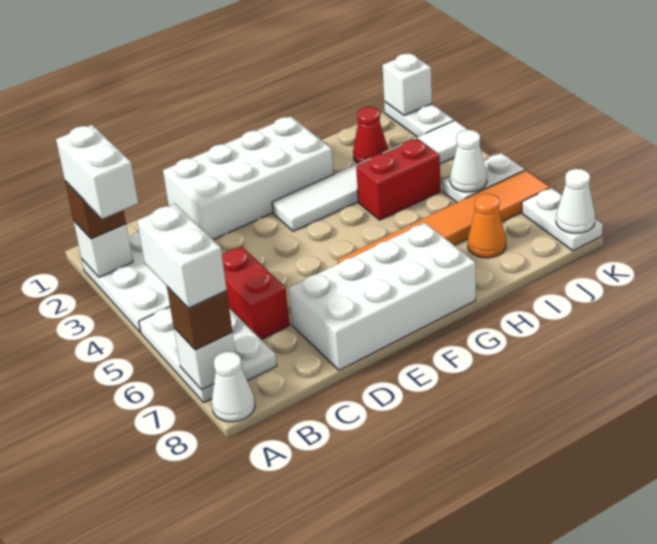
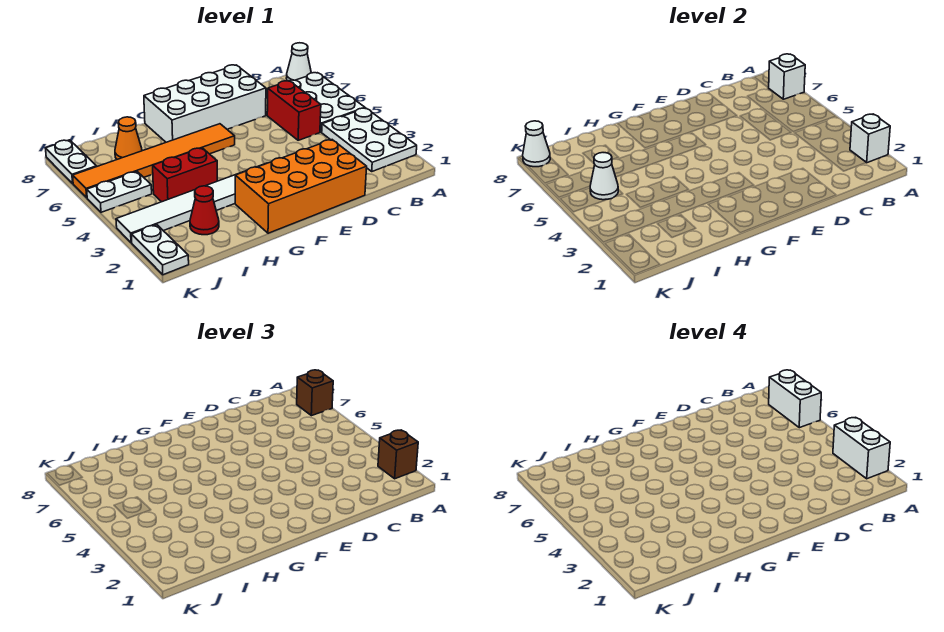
white 2x4 brick [163,116,334,240] -> orange 2x4 brick [235,140,367,233]
white 1x1 brick [383,53,432,115] -> none

